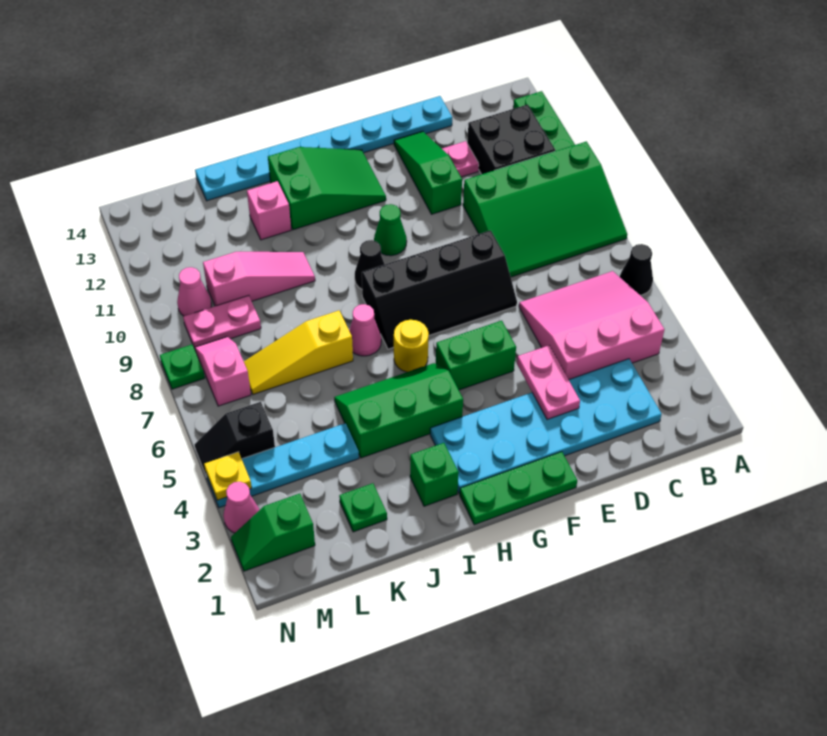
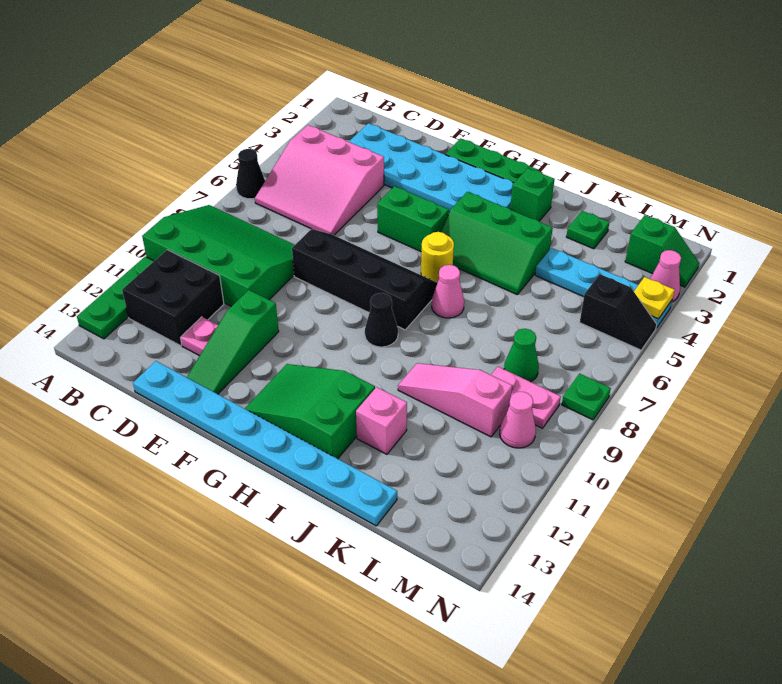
pink 1x2 plate [517,345,580,420] -> none
green 1x1 cone [374,204,407,256] -> green 1x1 cone moved to [504,329,539,382]
yellow 1x3 slope [244,311,353,394] -> none
pink 1x2 slope [195,337,251,406] -> none

